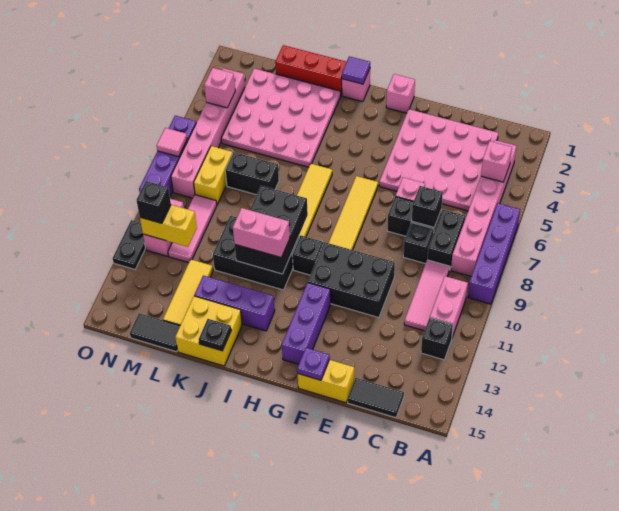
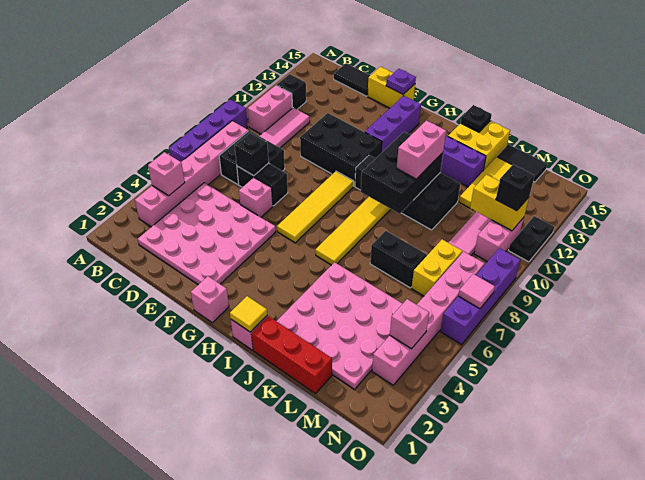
purple 1x1 tile [342,56,370,84] -> yellow 1x1 tile [230,296,267,332]
pink 1x2 brick [233,208,290,258] -> pink 1x2 brick turned to [397,121,446,179]

